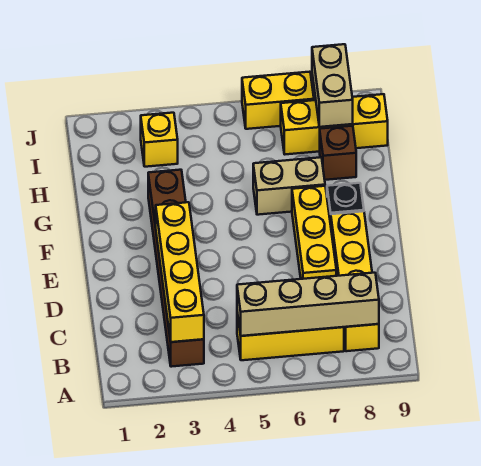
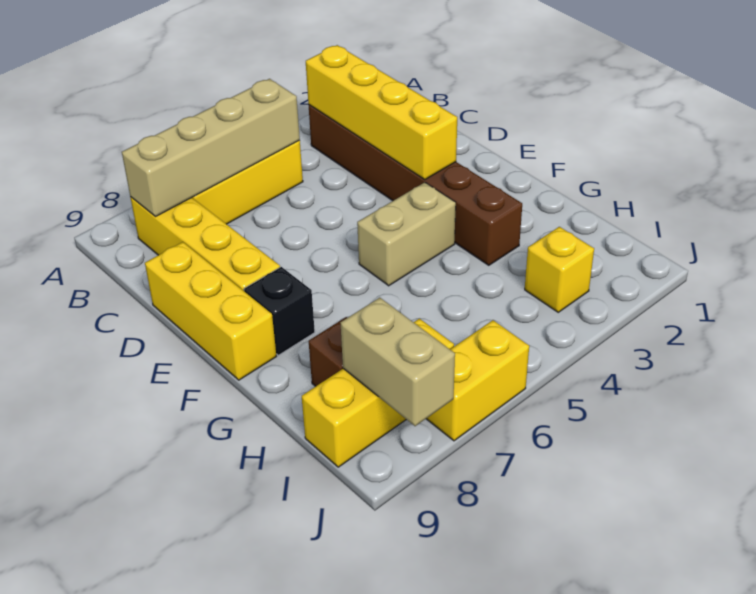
yellow 1x3 brick [292,186,336,279] -> yellow 1x3 brick moved to [145,242,276,380]
tan 1x2 brick [253,157,325,215] -> tan 1x2 brick moved to [357,182,456,286]

